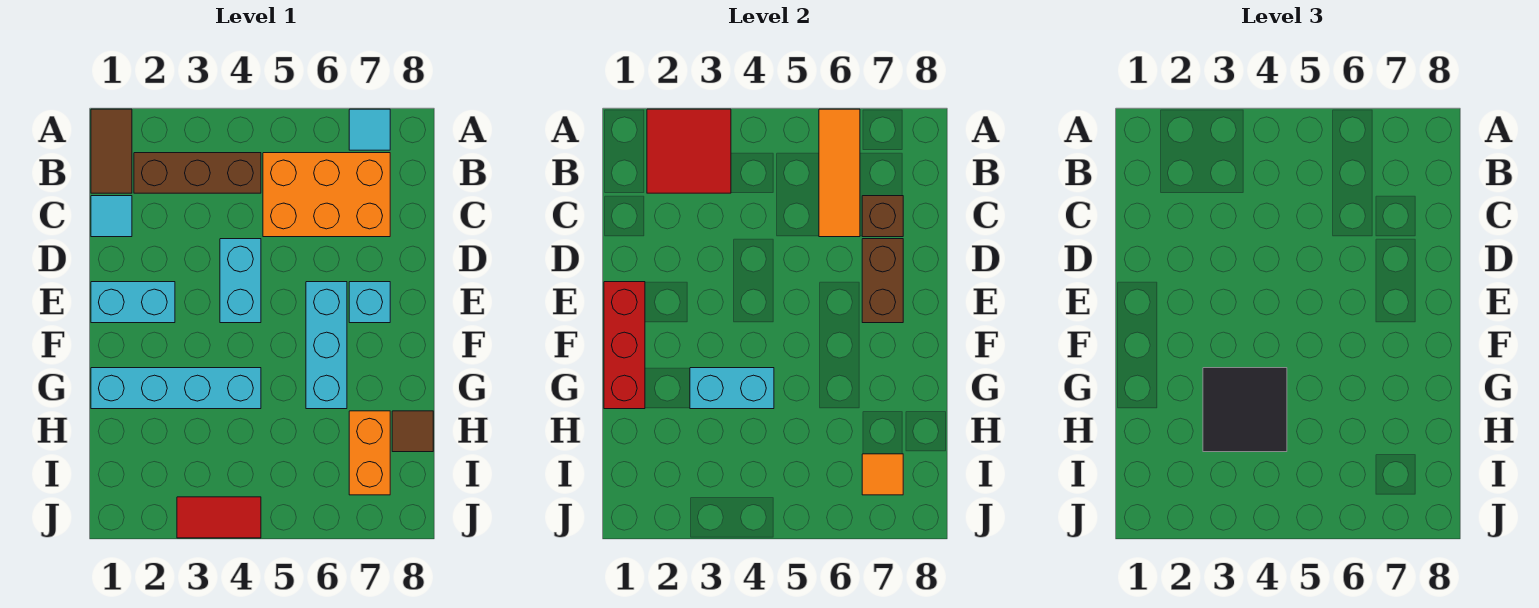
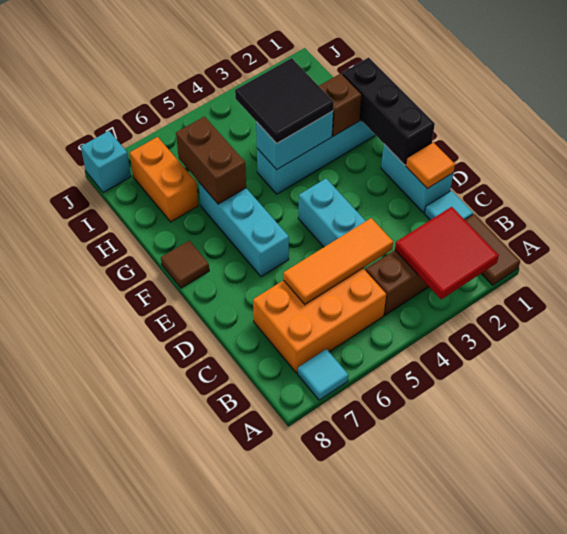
orange 1x3 tile [819,109,860,237] -> orange 1x3 tile turned to [283,218,393,304]
brown 1x1 brick [862,196,903,237] -> brown 1x1 brick moved to [319,74,362,136]
brown 1x2 brick [862,239,903,323] -> brown 1x2 brick moved to [176,117,246,204]
cyan 1x2 brick [91,282,175,323] -> cyan 1x2 brick turned to [381,144,453,213]
red 1x3 brick [604,282,645,409] -> black 1x3 brick [342,57,435,165]
cyan 1x1 brick [349,282,390,323] -> cyan 1x1 brick moved to [81,131,131,193]
brown 1x1 tile [392,411,433,452] -> brown 1x1 tile moved to [161,241,209,288]
orange 1x1 tile [862,454,903,495] -> orange 1x1 tile moved to [406,142,455,189]
red 1x2 tile [177,497,261,538] -> none

